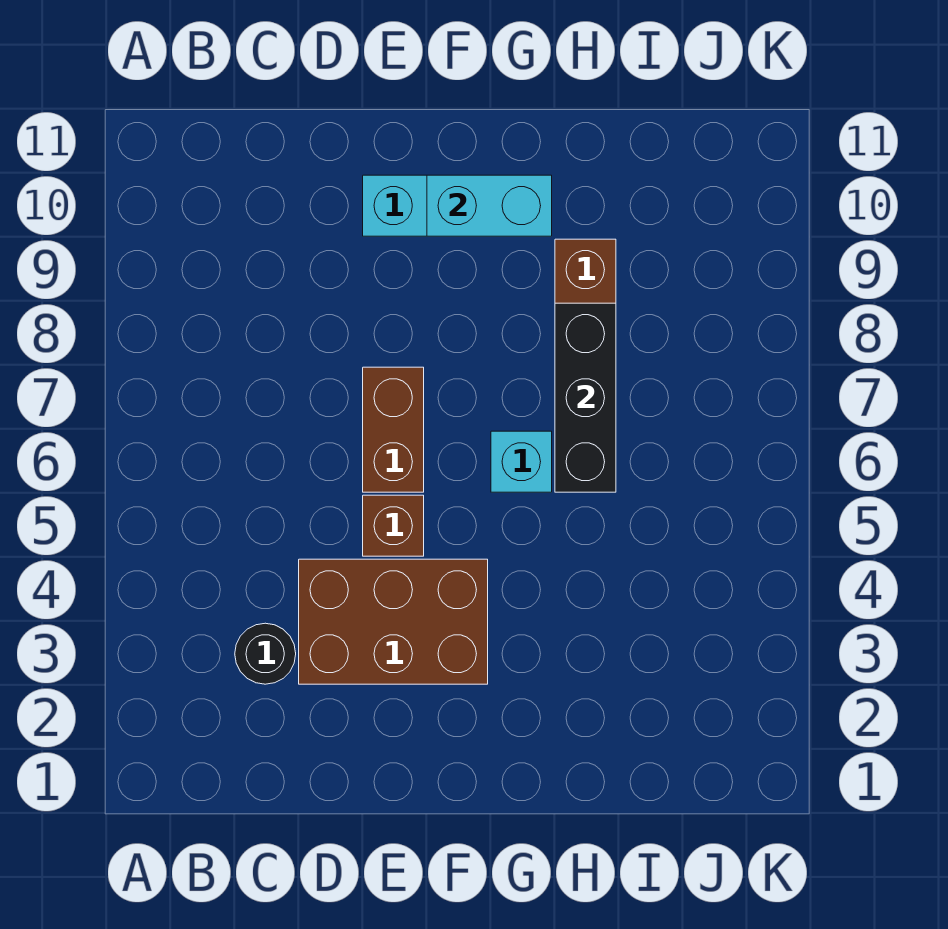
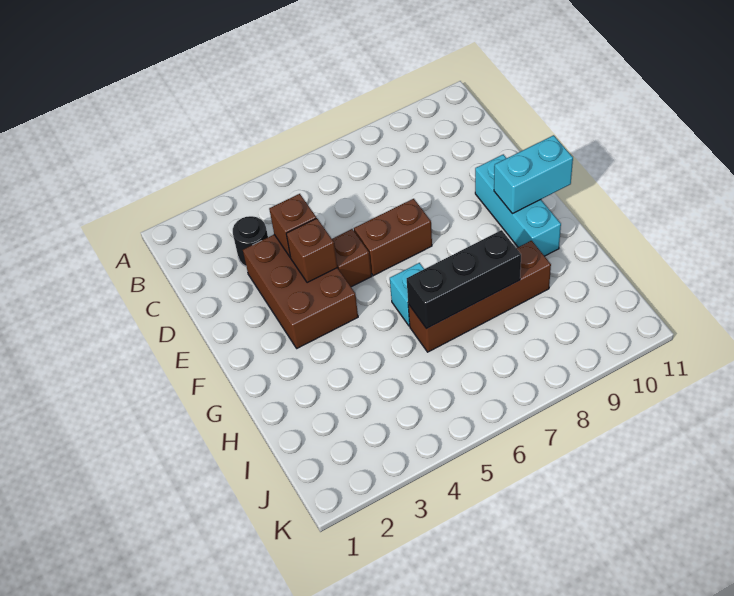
none -> brown 1x1 brick [269,194,316,257]
none -> brown 1x1 brick [286,218,337,283]
cyan 1x2 brick [427,175,552,236] -> cyan 1x2 brick turned to [494,135,573,214]

